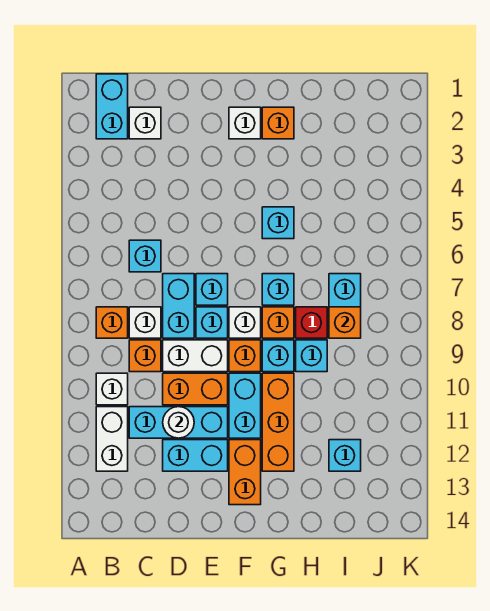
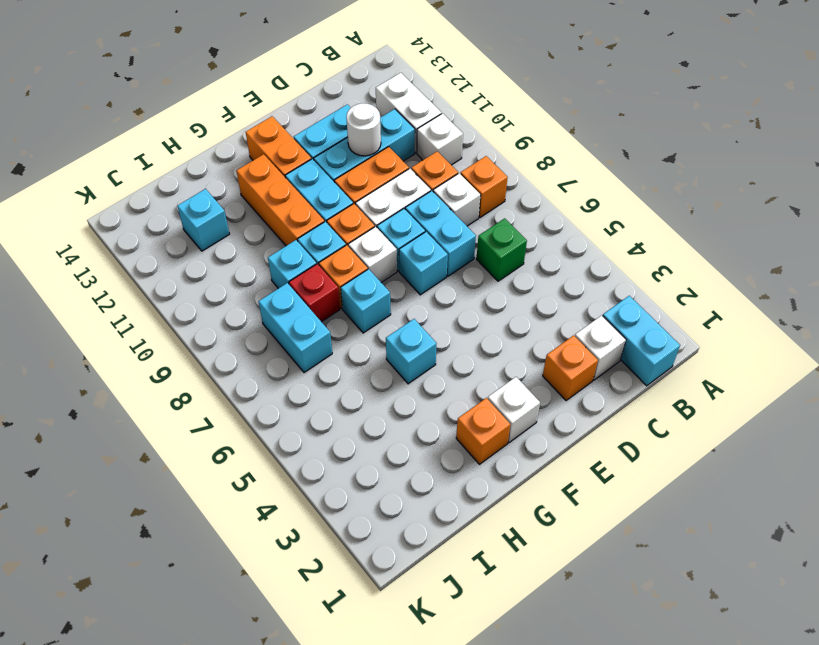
cyan 1x1 brick [129,240,161,272] -> green 1x1 brick [476,218,527,281]
orange 1x1 brick [329,307,361,338] -> orange 1x1 brick moved to [543,335,598,401]

